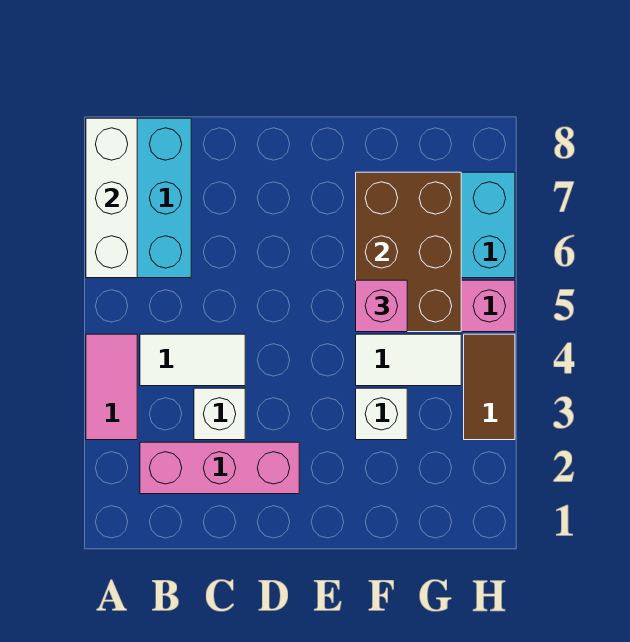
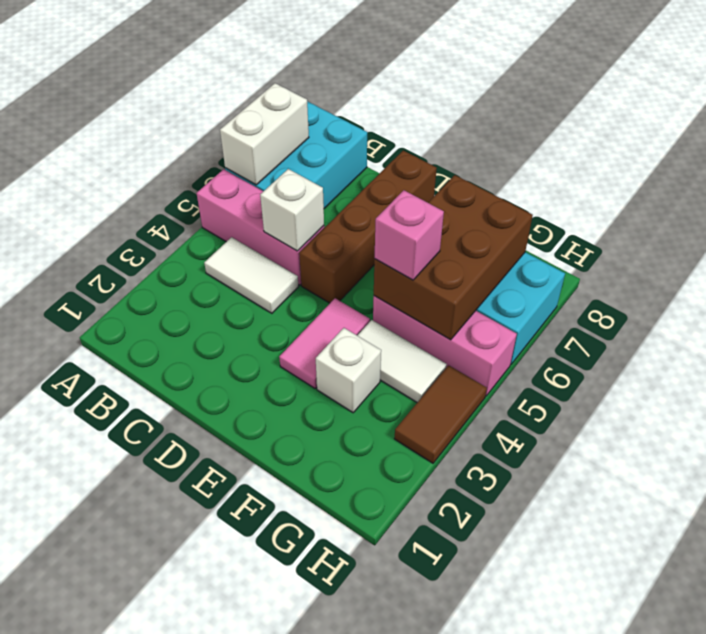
pink 1x2 tile [86,334,137,440] -> pink 1x2 tile moved to [279,298,370,388]
white 1x3 brick [86,118,137,278] -> white 1x2 brick [220,83,309,185]
pink 1x3 brick [140,442,299,494] -> pink 1x3 brick moved to [197,169,324,285]
white 1x1 brick [194,388,245,440] -> white 1x1 brick moved to [260,169,324,251]
none -> brown 1x4 brick [299,150,437,303]

